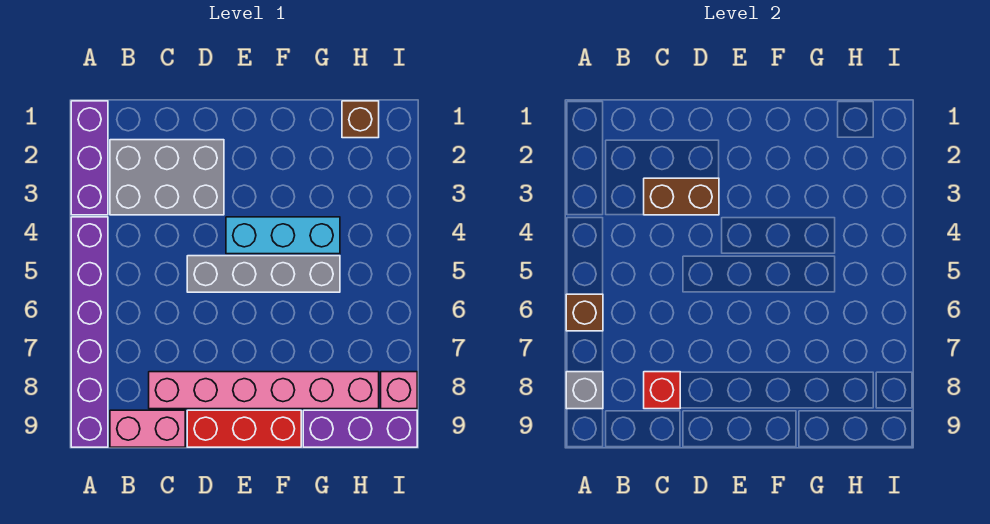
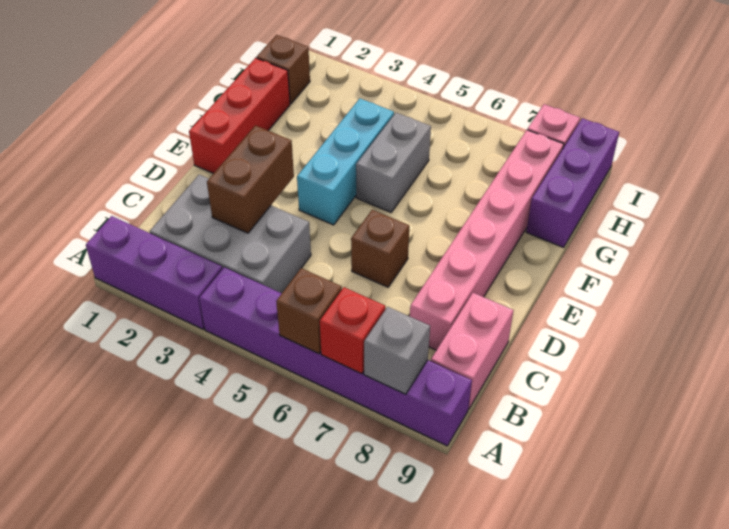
grey 2x3 brick [110,140,224,215] -> grey 2x3 brick turned to [150,175,311,293]
red 1x1 brick [644,372,680,409] -> red 1x1 brick moved to [320,287,385,374]
grey 1x4 brick [187,256,340,292] -> grey 1x2 brick [356,113,431,212]
none -> brown 1x1 brick [351,210,409,287]
red 1x3 brick [187,410,301,447] -> red 1x3 brick moved to [189,58,290,174]

